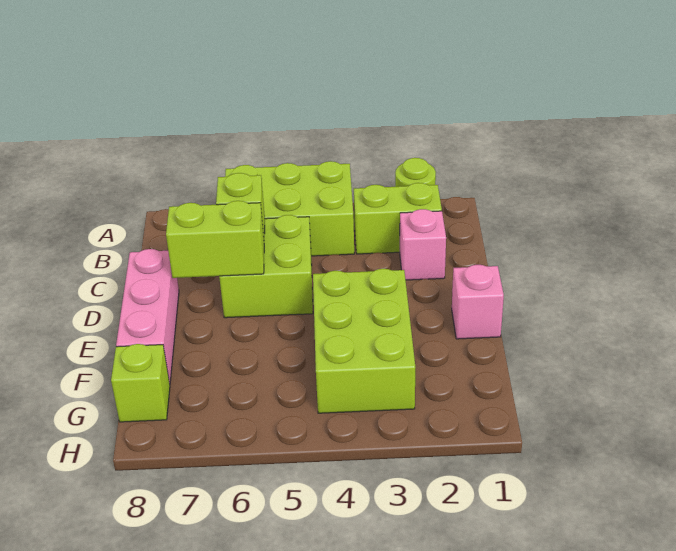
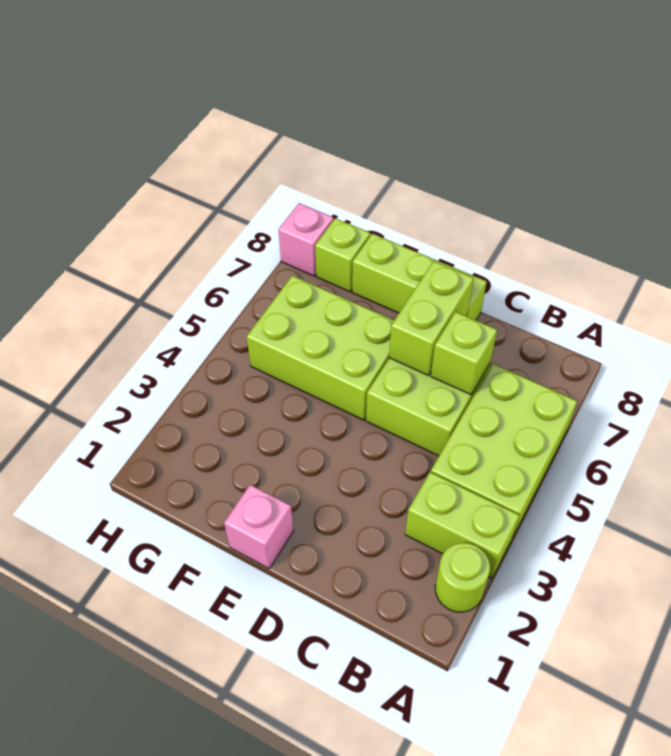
lime 1x2 brick [354,183,442,254] -> lime 1x2 brick turned to [405,472,520,578]
pink 1x1 brick [400,209,446,280] -> pink 1x1 brick moved to [278,203,333,276]
pink 1x3 brick [116,249,179,383] -> lime 1x3 brick [352,234,487,320]
lime 2x3 brick [313,269,415,413] -> lime 2x3 brick moved to [247,276,394,420]

